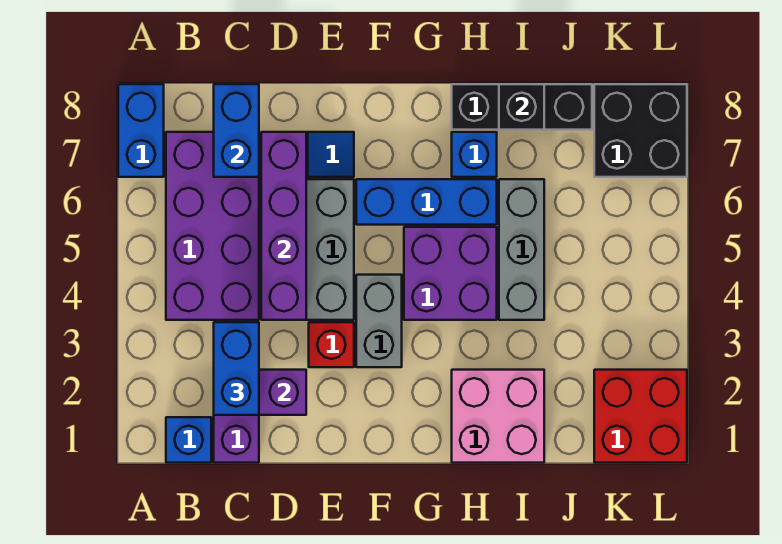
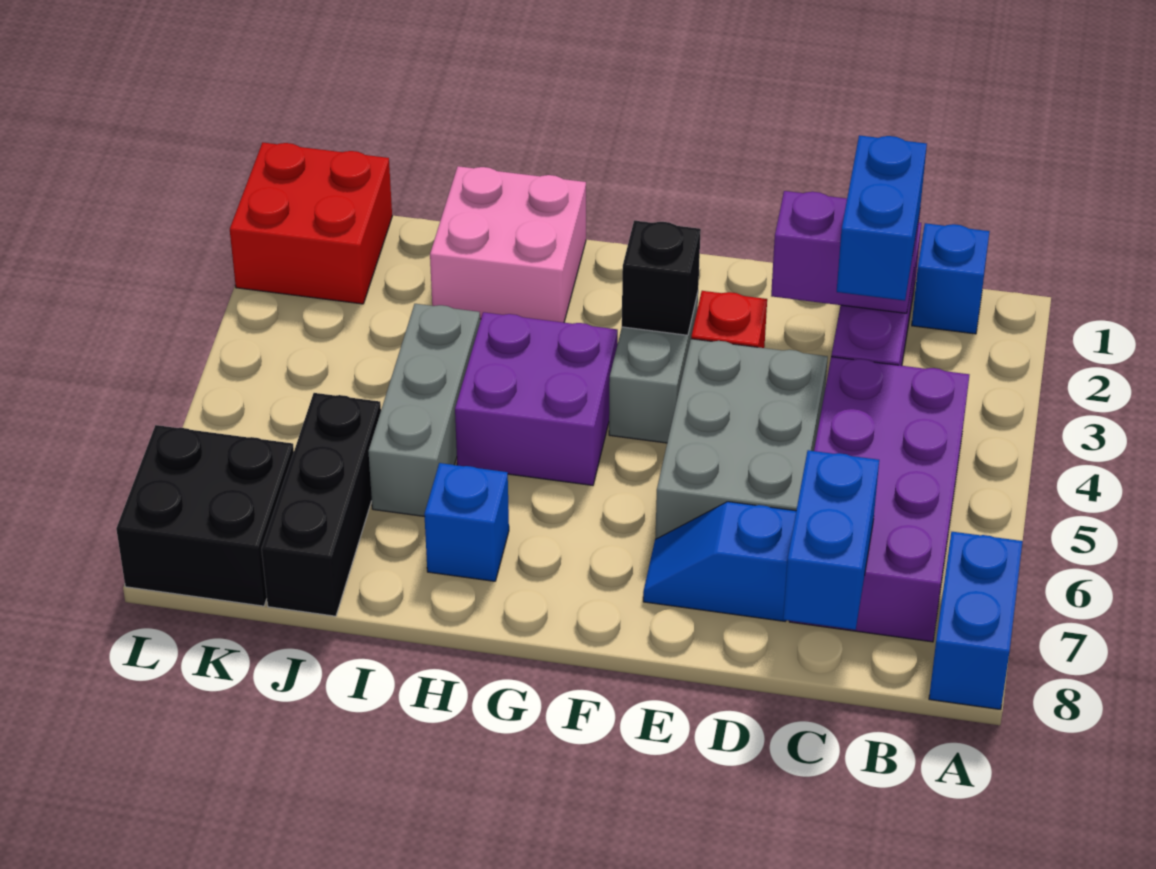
purple 1x4 brick [261,132,306,320] -> none
blue 1x3 brick [356,179,497,225] -> none
black 1x3 brick [452,84,592,130] -> black 1x3 brick turned to [262,393,381,616]
black 1x1 brick [499,84,544,130] -> black 1x1 brick moved to [622,221,701,335]

